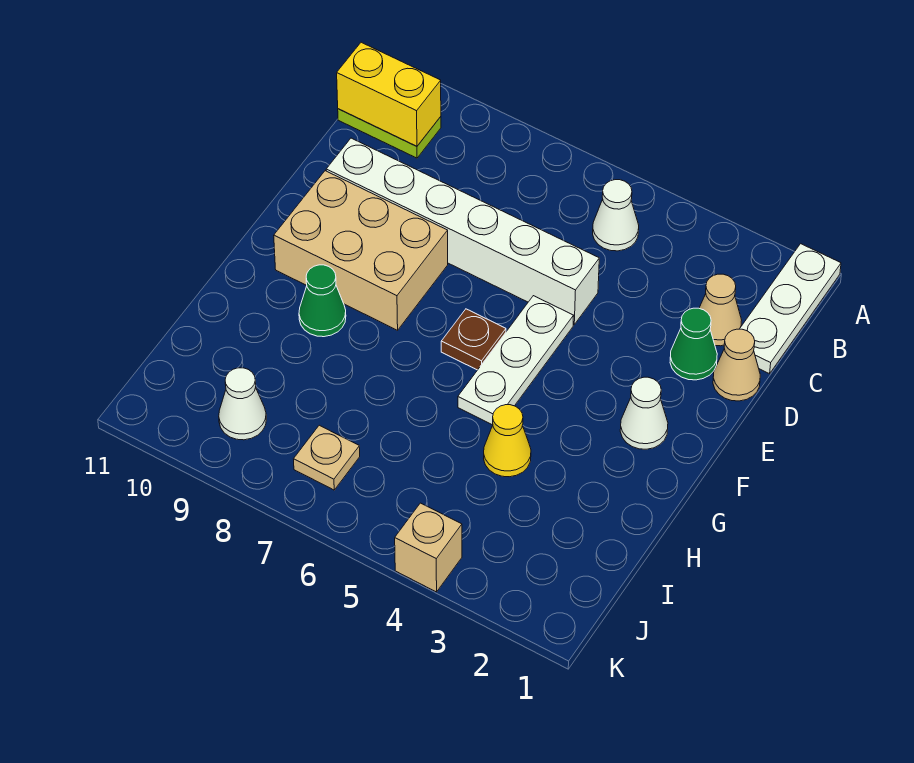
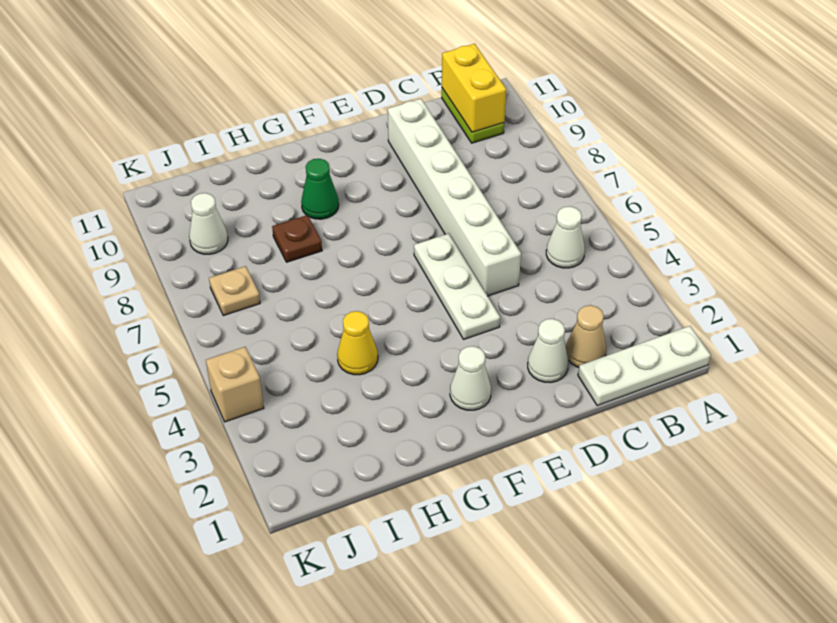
tan 1x1 cone [713,329,760,401] -> none
green 1x1 cone [670,308,717,380] -> white 1x1 cone [528,319,568,383]
white 1x3 plate [458,296,574,425] -> white 1x3 plate turned to [414,233,500,339]
tan 2x3 brick [274,171,448,330] -> none
brown 1x1 plate [441,309,506,370] -> brown 1x1 plate moved to [272,215,322,262]

